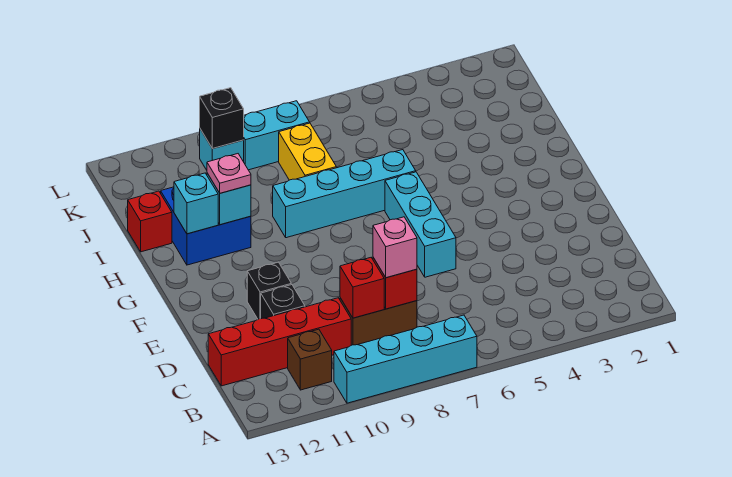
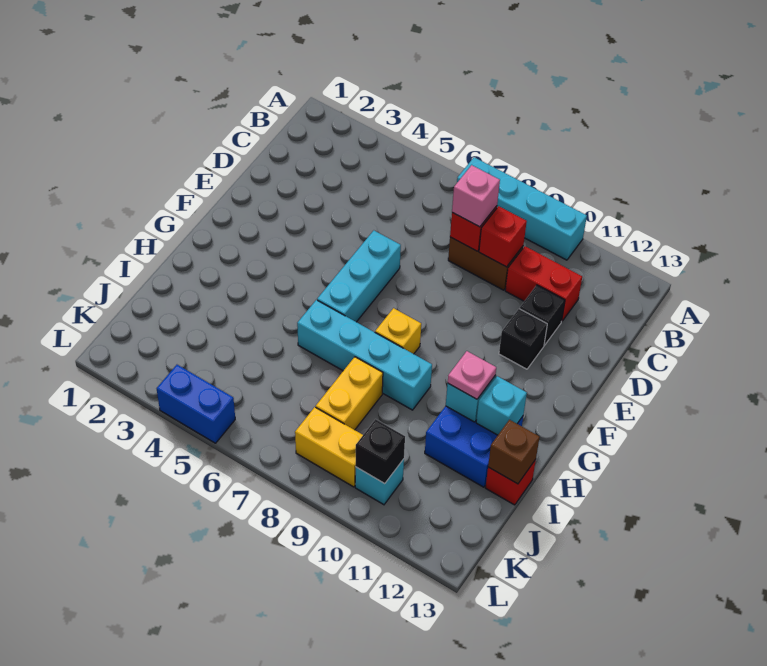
brown 1x1 brick [288,329,332,390] -> brown 1x1 brick moved to [488,420,540,484]
red 1x4 brick [208,298,351,386] -> red 1x2 brick [505,246,582,321]
none -> yellow 1x1 brick [375,308,421,354]
cyan 1x2 brick [244,101,310,170] -> yellow 1x2 brick [295,407,363,487]
none -> blue 1x2 brick [157,365,235,443]

